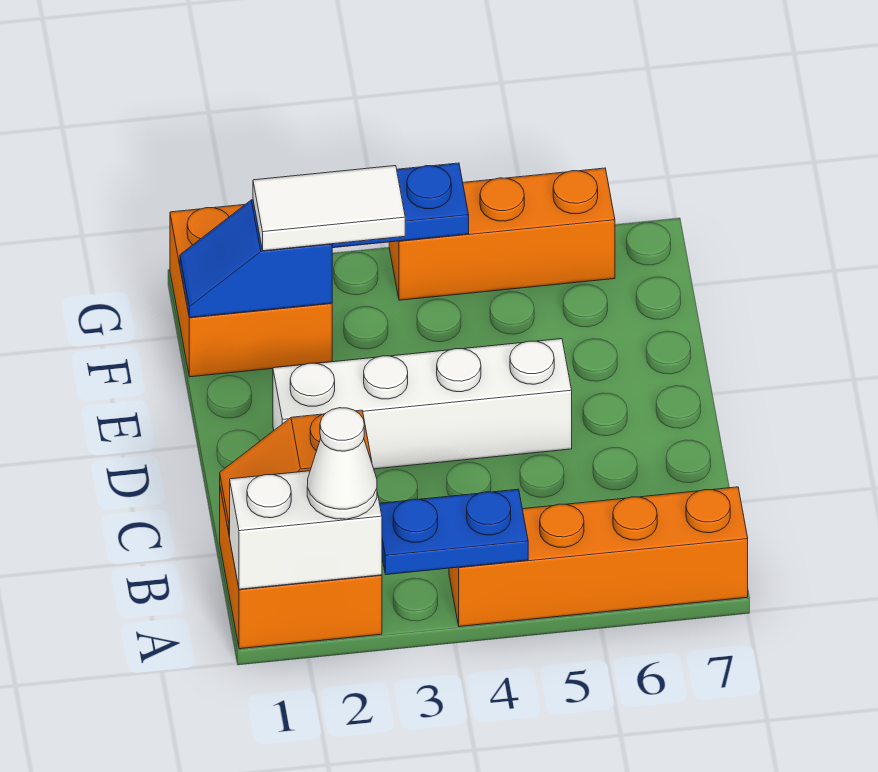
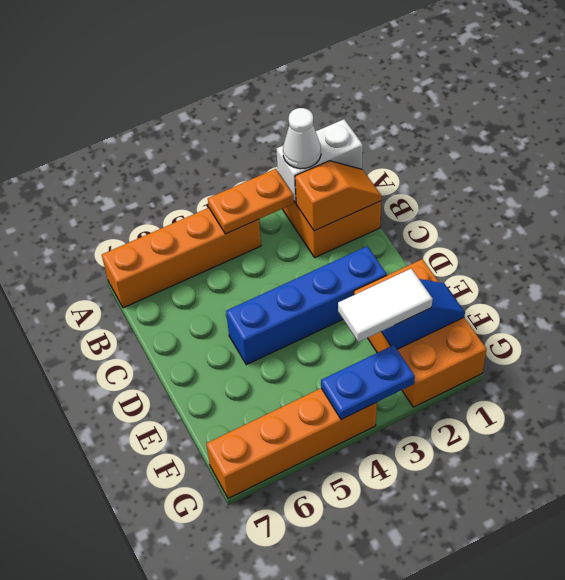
blue 1x2 plate [380,489,528,575] -> orange 1x2 plate [208,169,294,234]
white 1x4 brick [273,339,572,469] -> blue 1x4 brick [226,246,387,365]
orange 2x2 brick [170,205,332,377] -> orange 2x3 brick [354,259,487,407]
orange 1x3 brick [389,168,615,300] -> orange 1x4 brick [206,388,377,498]

